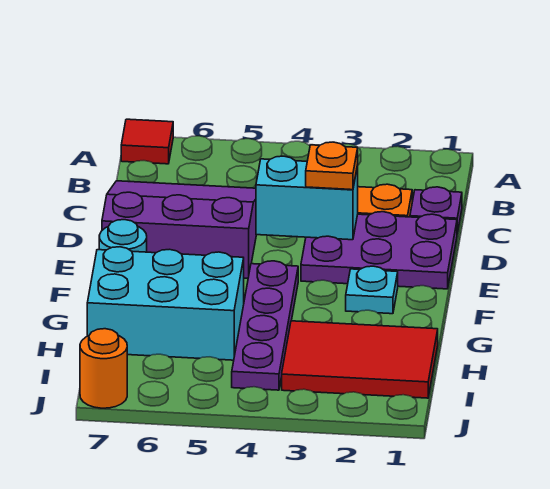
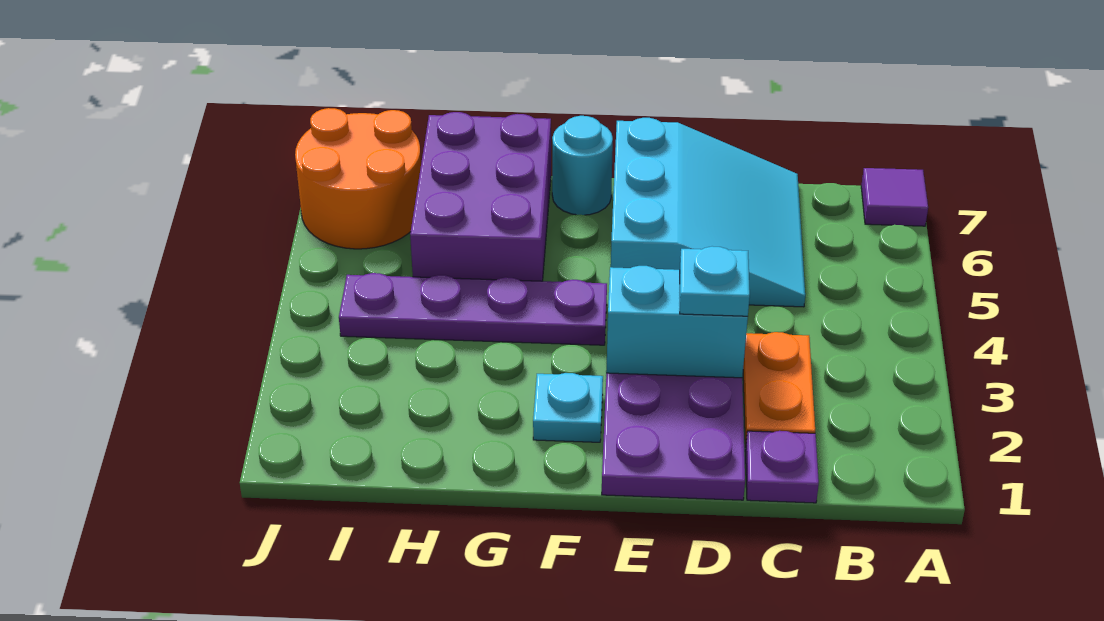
red 1x1 tile [121,119,173,164] -> purple 1x1 tile [861,168,928,226]
purple 3x3 slope [102,181,256,278] -> cyan 3x3 slope [611,118,805,307]
cyan 1x2 brick [256,156,358,240] -> cyan 1x2 brick turned to [606,266,748,378]
orange 1x1 plate [306,142,358,190] -> cyan 1x1 plate [680,246,750,316]
cyan 2x3 brick [87,247,244,360] -> purple 2x3 brick [410,112,551,281]
red 2x3 tile [282,321,438,398] -> none
orange 1x1 round brick [80,329,127,408] -> orange 2x2 round brick [295,108,421,249]

